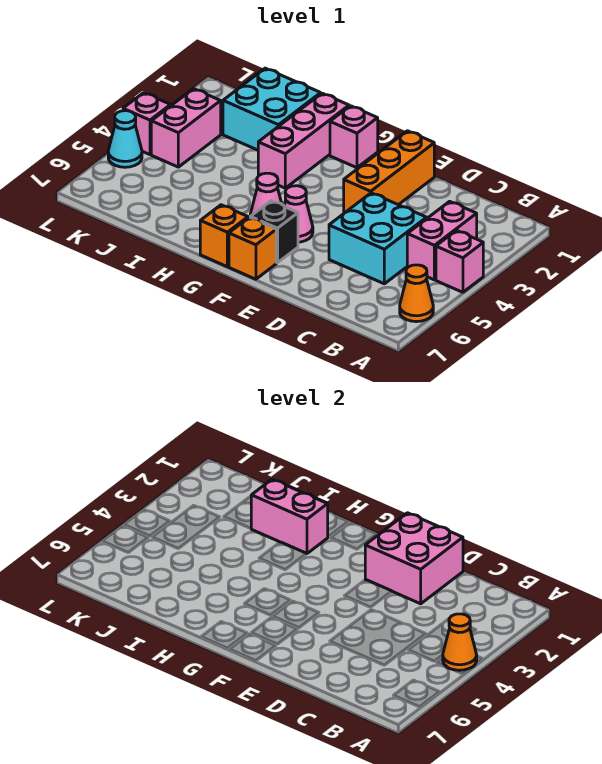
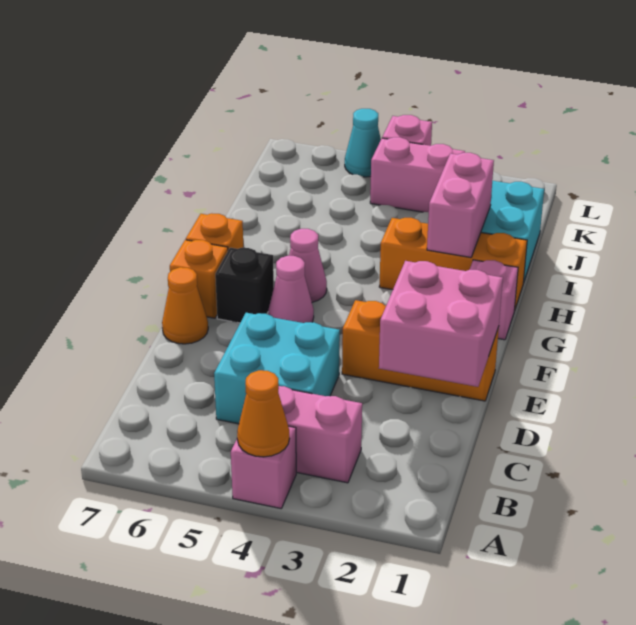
orange 1x1 cone [400,265,433,322] -> orange 1x1 cone moved to [162,267,208,344]
pink 1x3 brick [258,93,349,188] -> orange 1x3 brick [379,218,527,311]

